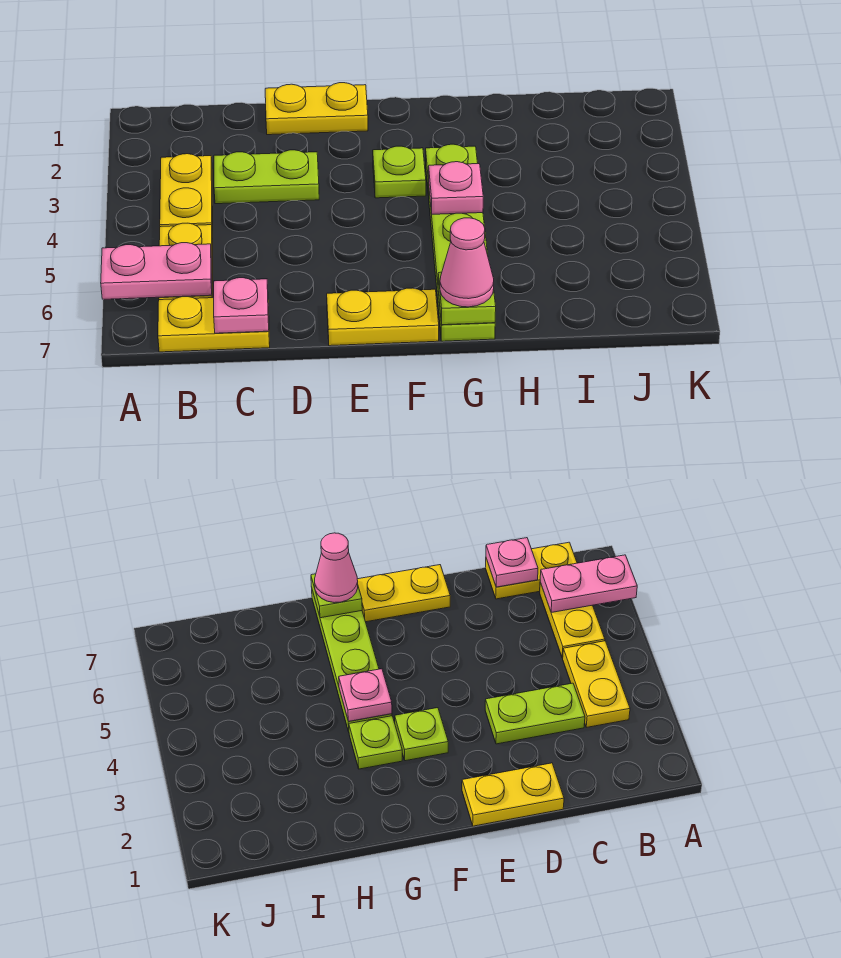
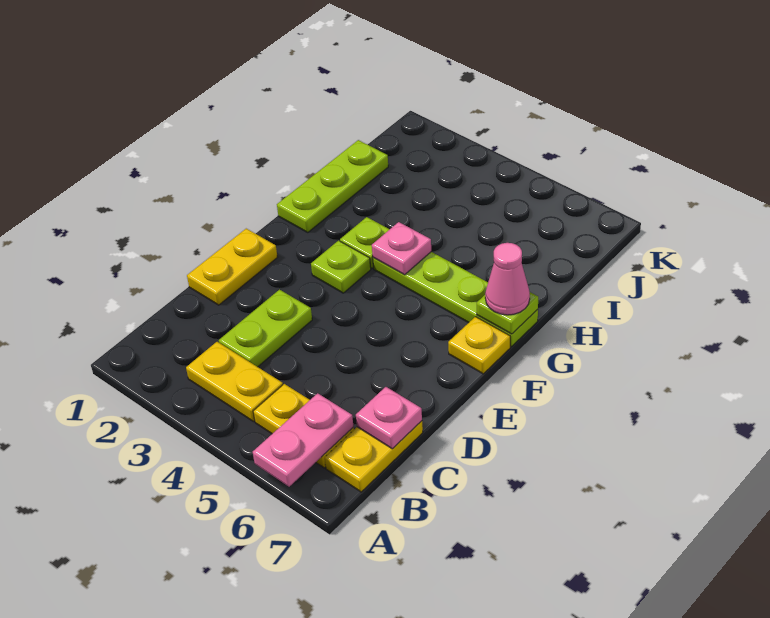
yellow 1x2 plate [327,288,439,346] -> yellow 1x1 plate [448,317,510,374]
none -> lime 1x3 plate [277,140,388,232]

